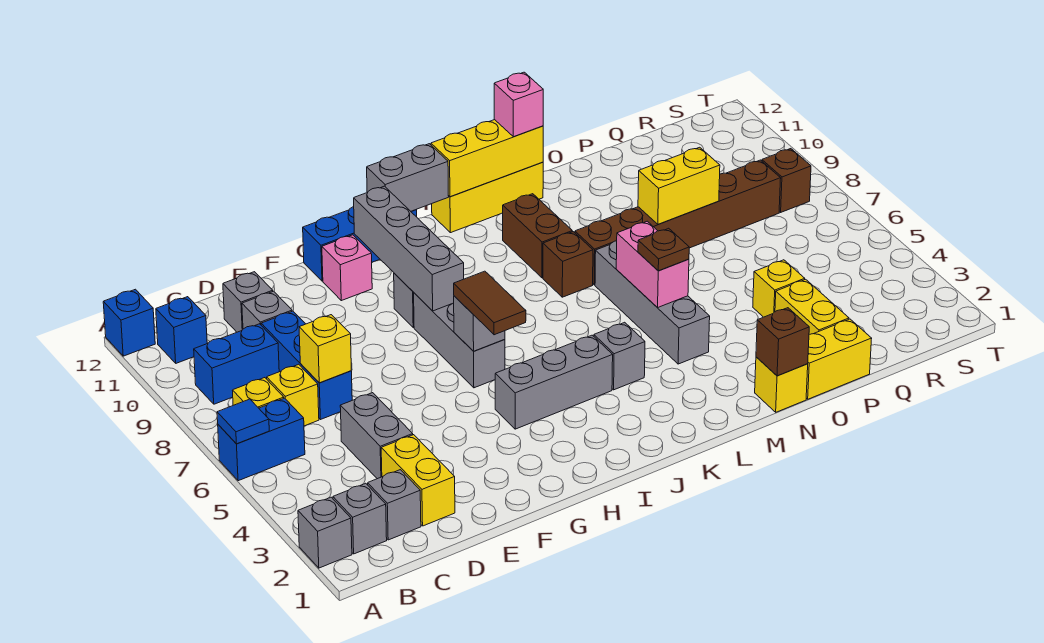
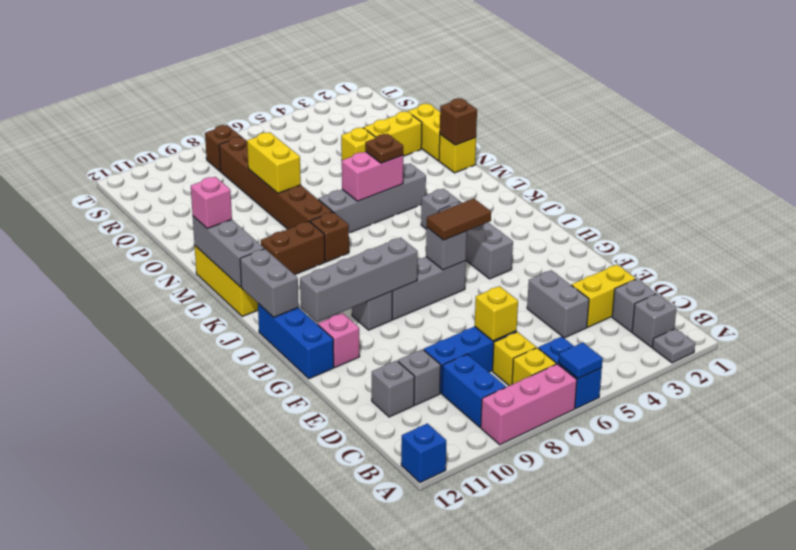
grey 1x1 brick [298,497,352,568] -> grey 1x1 plate [652,329,695,363]
none -> pink 1x3 brick [481,364,577,445]
blue 1x1 brick [156,297,207,363] -> none
grey 1x2 brick [340,393,413,479] -> grey 1x2 brick turned to [527,270,589,338]
yellow 1x3 brick [431,120,543,197] -> grey 1x3 brick [193,216,264,287]

